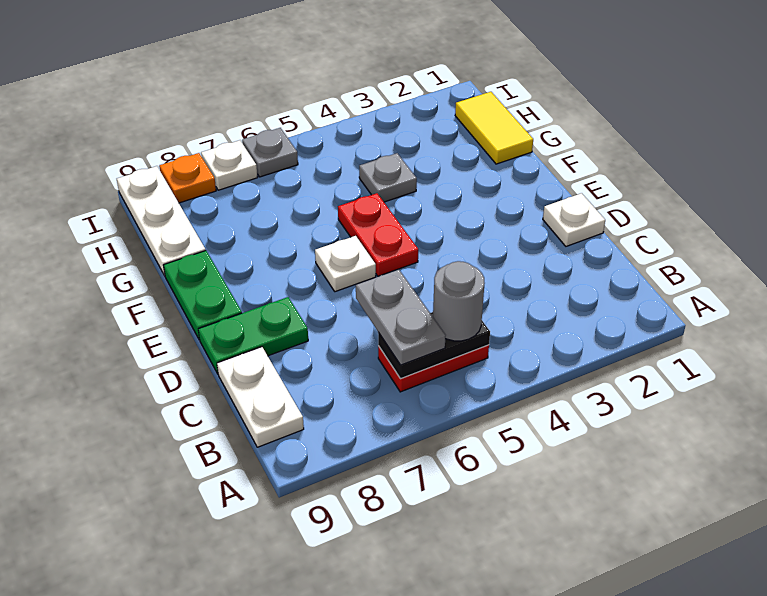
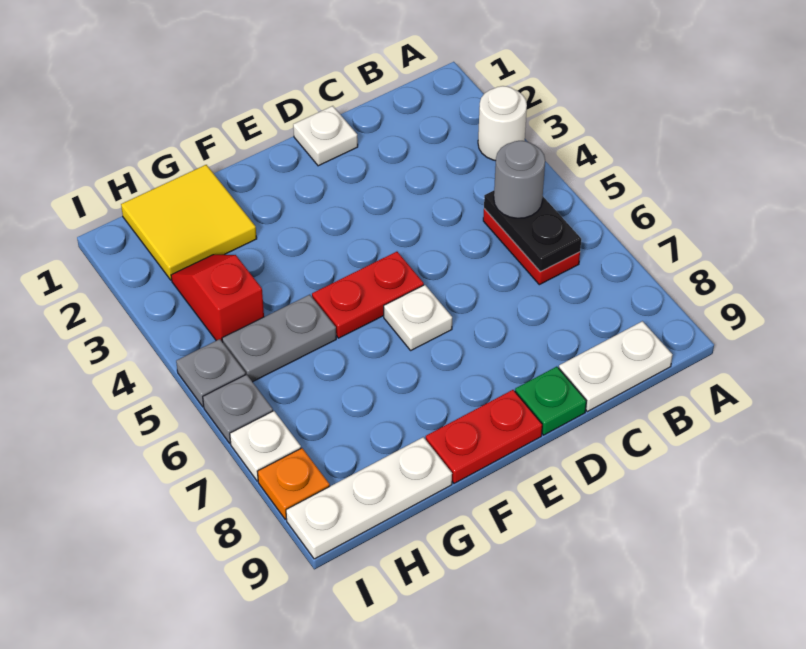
none -> white 1x1 round brick [478,86,527,161]
grey 1x2 plate [356,269,446,365] -> grey 1x2 plate moved to [222,295,336,382]
green 1x2 plate [198,297,308,374] -> green 1x1 plate [515,367,586,435]
green 1x2 plate [164,251,242,340] -> red 1x2 plate [426,390,542,483]
yellow 1x2 tile [455,92,533,164] -> yellow 2x2 tile [121,165,257,280]
grey 1x1 plate [359,153,417,202] -> grey 1x1 plate moved to [176,339,246,407]
none -> red 1x2 slope [171,255,264,342]

